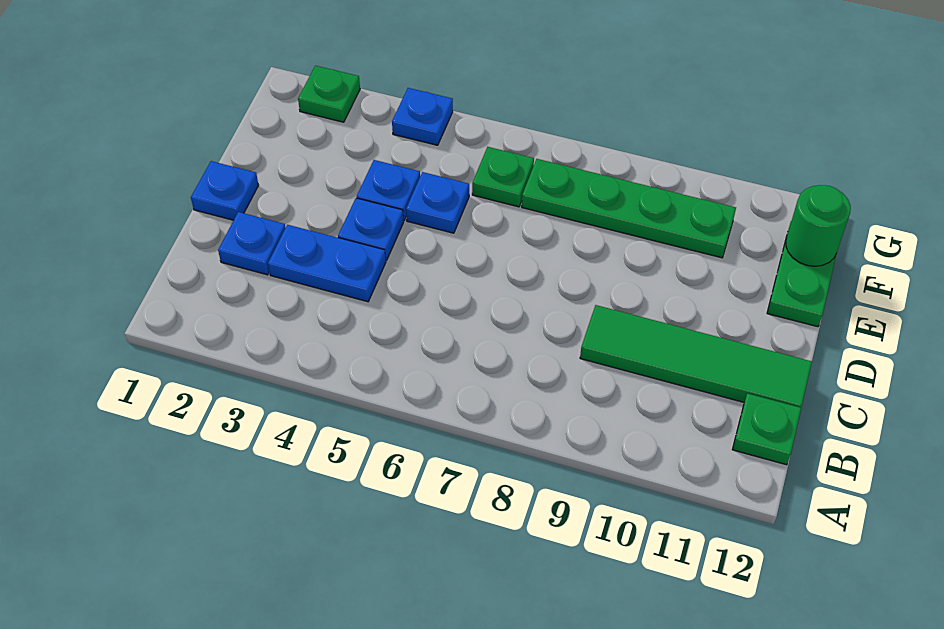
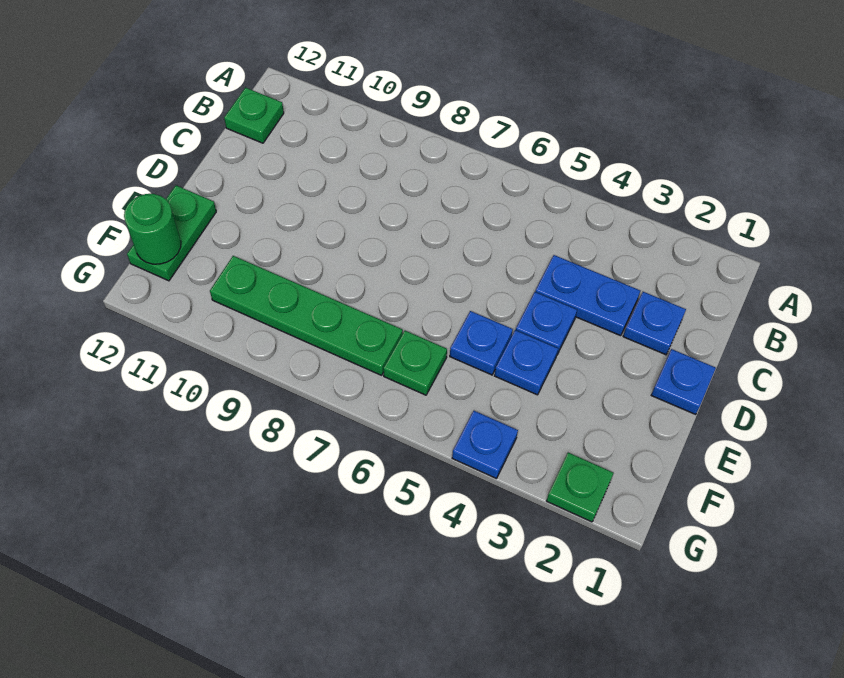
green 1x4 tile [580,305,812,408] -> none

